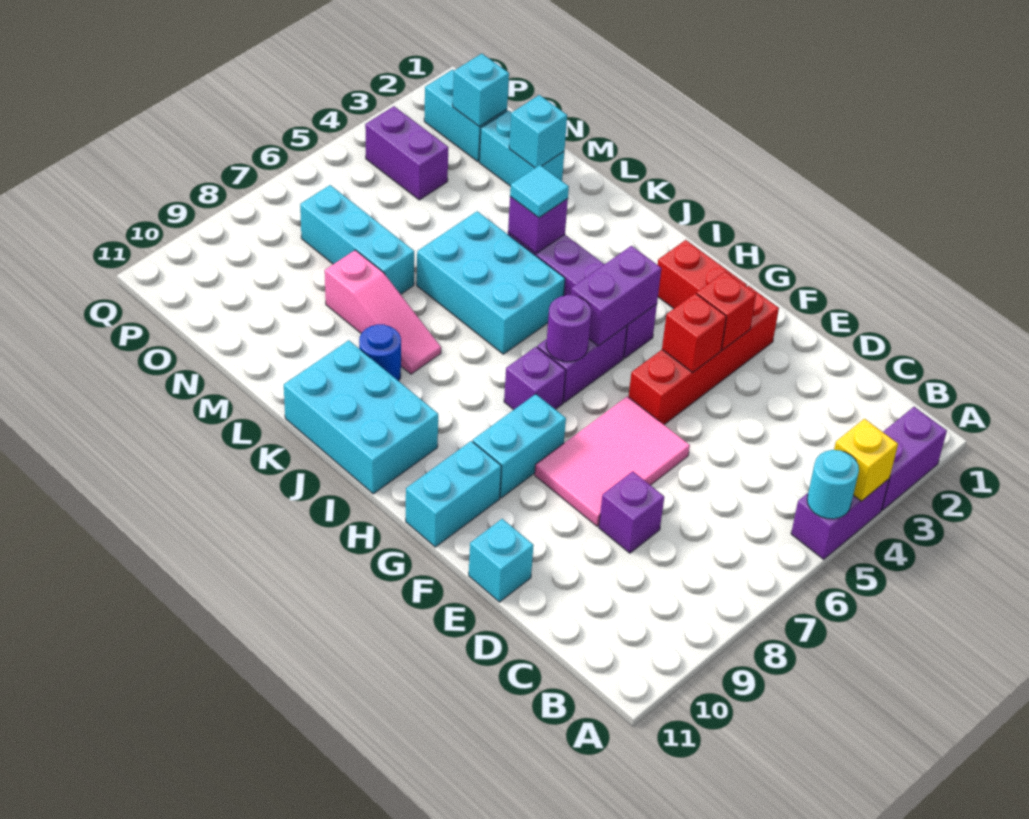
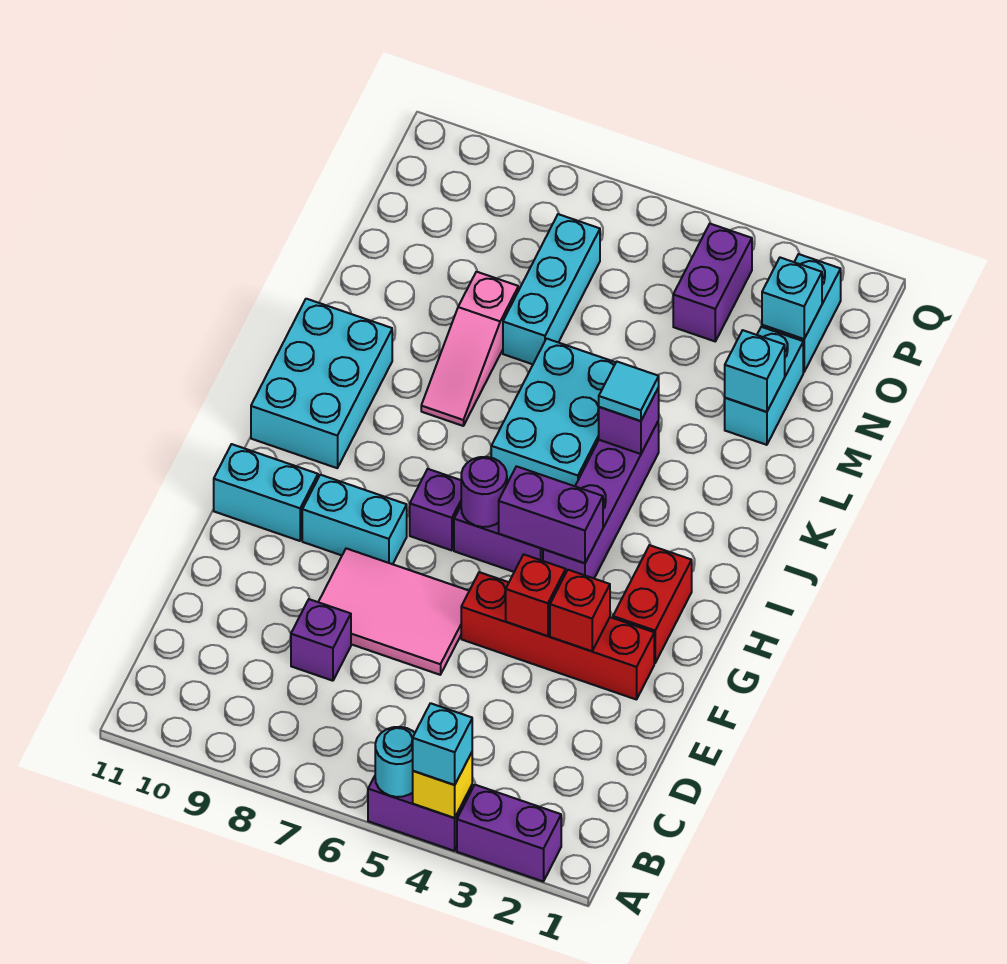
cyan 1x1 brick [469,519,534,602] -> cyan 1x1 brick moved to [413,703,472,785]
blue 1x1 round brick [359,324,401,381] -> none

